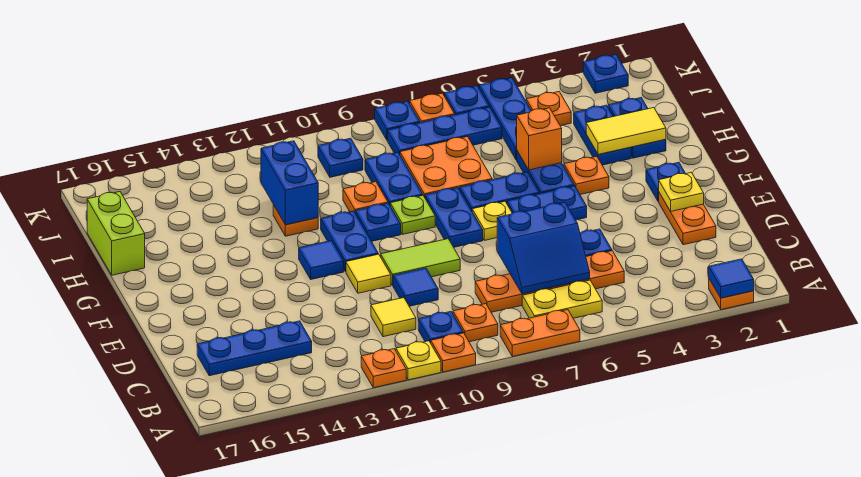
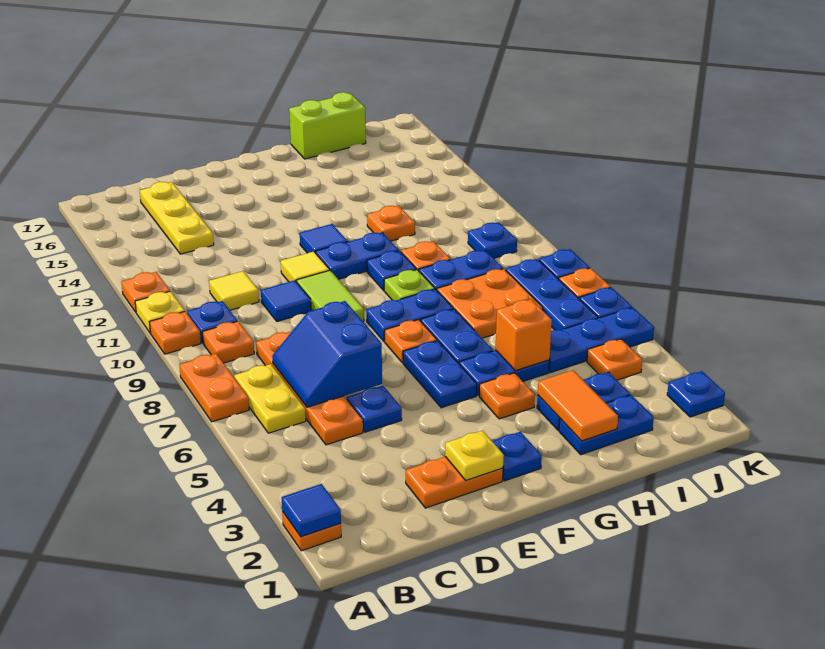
blue 1x3 plate [197,321,312,376] -> yellow 1x3 plate [140,182,214,254]
yellow 1x1 plate [472,202,512,240] -> orange 1x1 plate [385,320,437,363]
yellow 1x2 tile [586,108,666,155] -> orange 1x2 tile [538,370,618,441]
blue 1x2 brick [261,141,318,225] -> none

